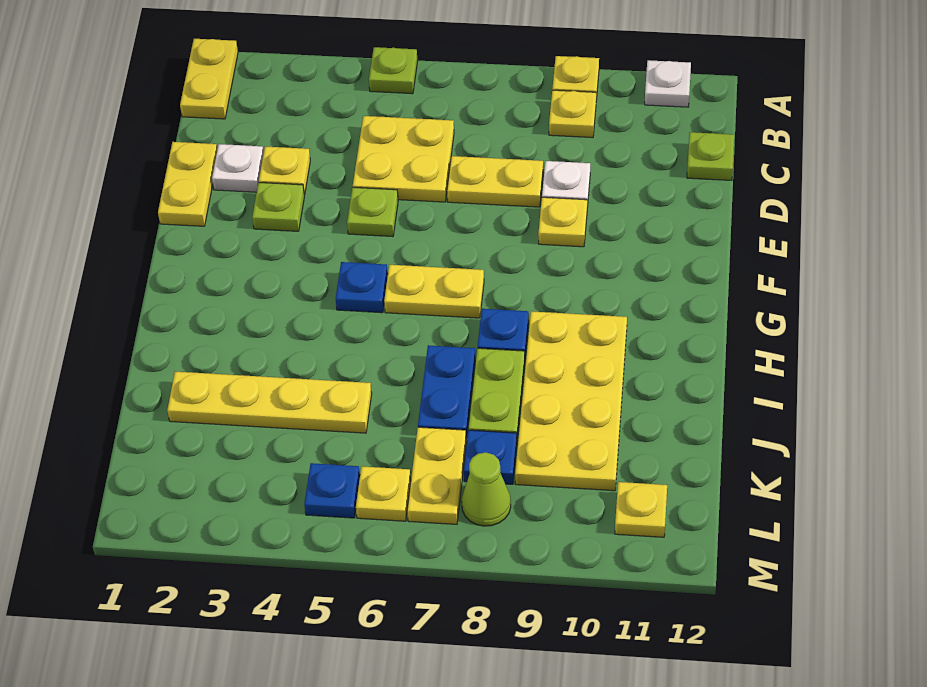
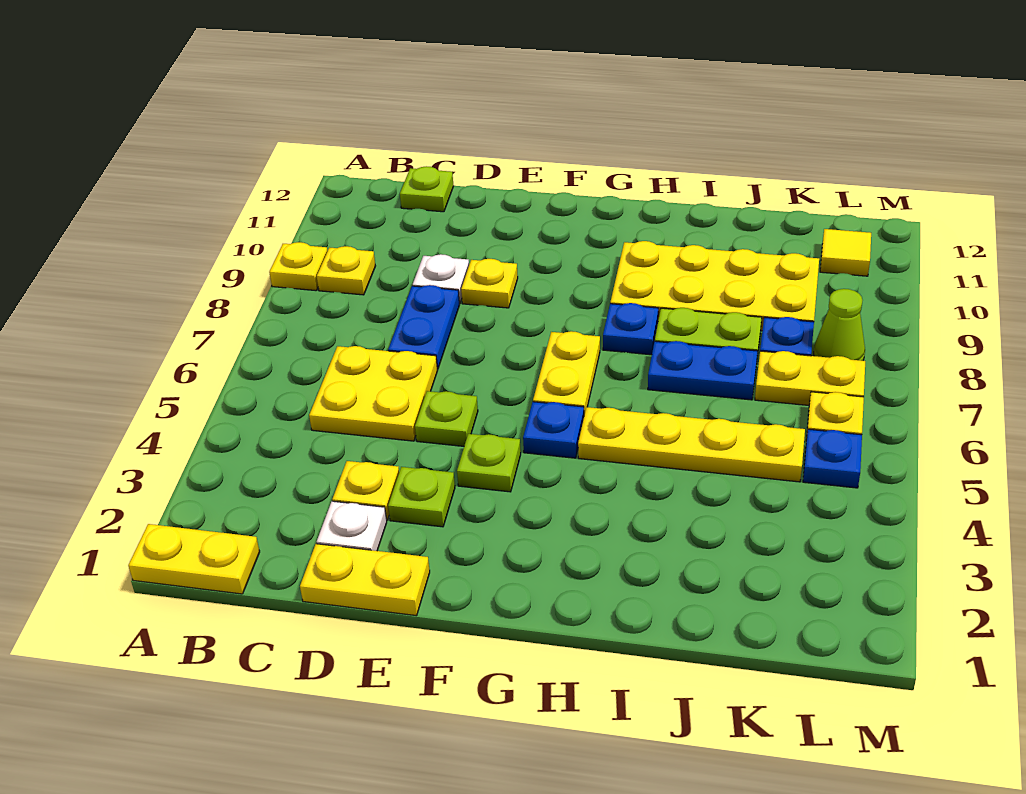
lime 1x1 plate [369,47,418,94] -> lime 1x1 plate moved to [457,434,521,492]
white 1x1 plate [645,60,691,107] -> none
yellow 1x2 plate [447,156,543,207] -> blue 1x2 plate [388,285,459,369]
yellow 1x4 plate [167,372,372,433] -> yellow 1x4 plate turned to [578,407,805,482]
yellow 1x1 plate [615,482,667,537] -> yellow 1x1 tile [820,229,871,276]

